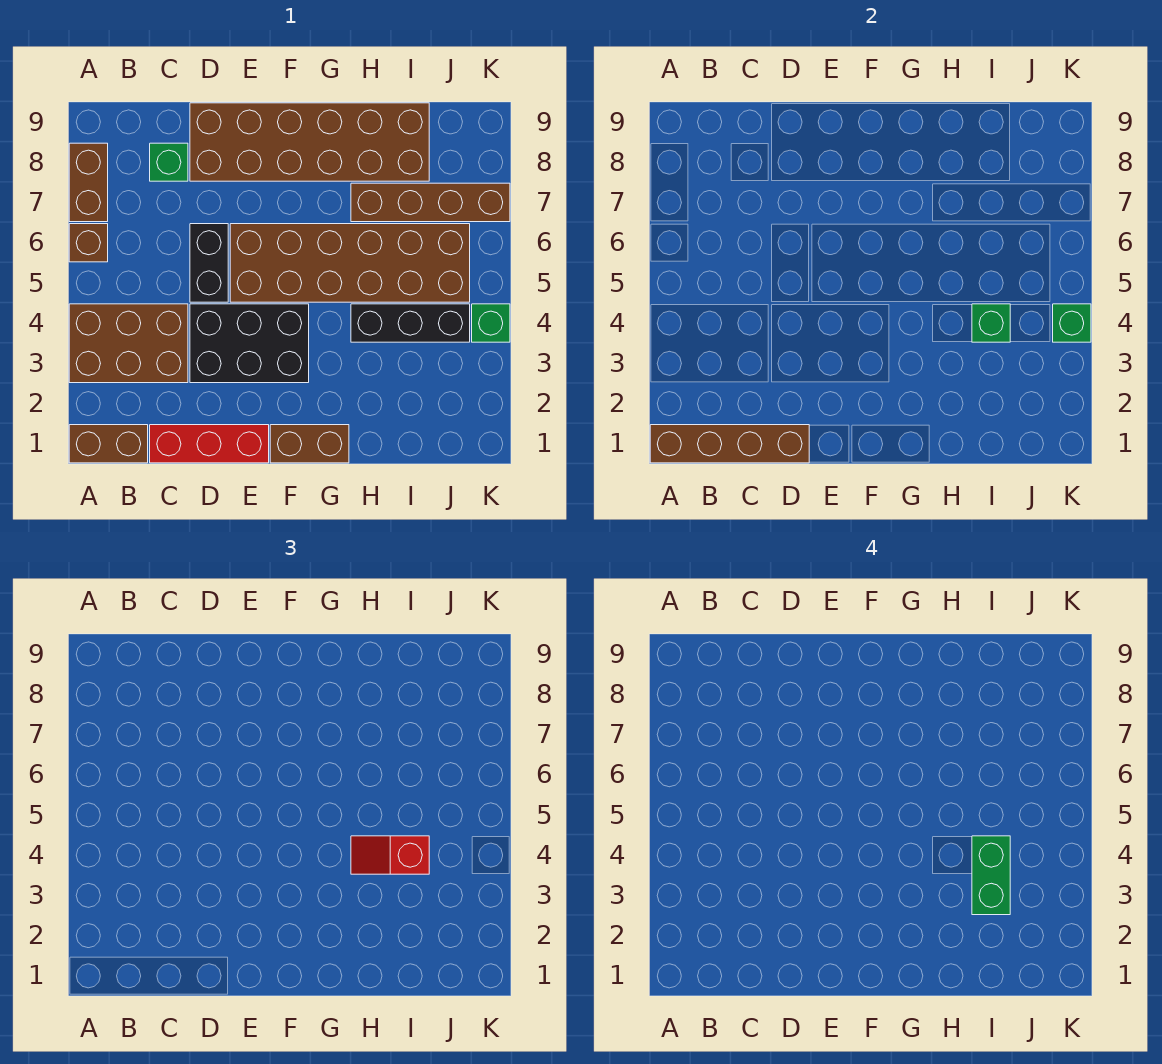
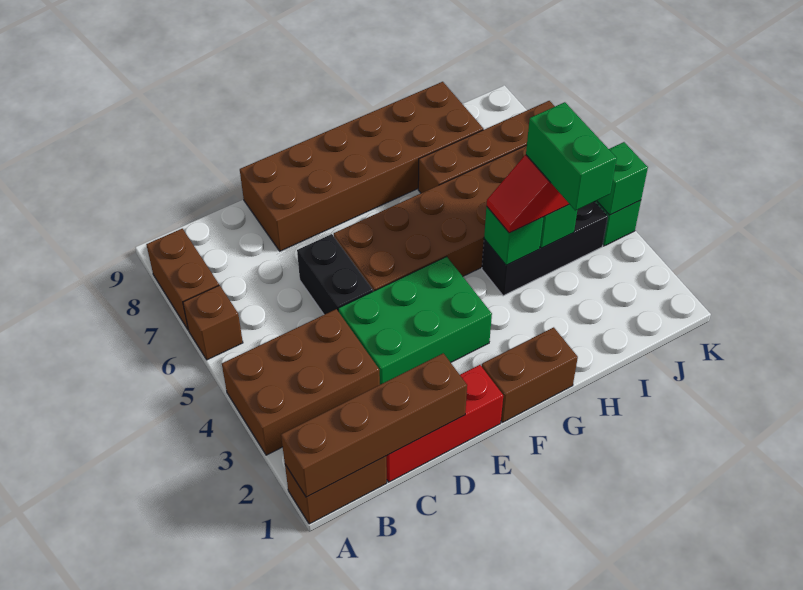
green 1x1 brick [150,143,188,181] -> green 1x1 brick moved to [484,207,543,265]
black 2x3 brick [190,304,309,383] -> green 2x3 brick [338,257,492,385]

